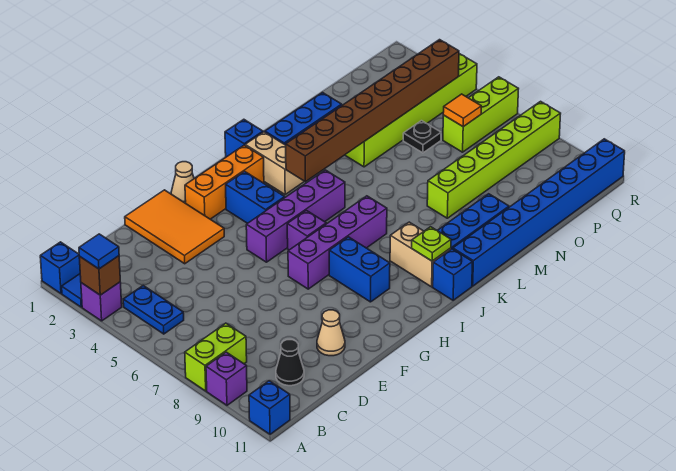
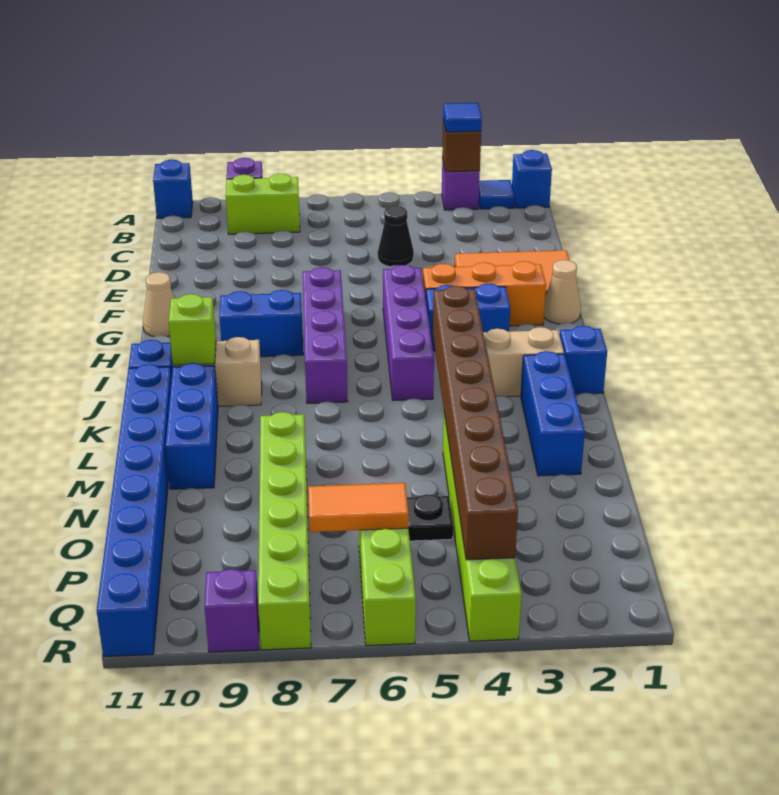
lime 1x2 brick [185,323,247,391] -> lime 1x2 brick turned to [226,174,300,234]
blue 1x2 plate [123,286,184,334] -> none
black 1x1 cone [276,340,304,386] -> black 1x1 cone moved to [378,206,414,267]
tan 1x1 cone [317,310,345,356] -> tan 1x1 cone moved to [143,272,174,337]
orange 1x3 brick [185,145,264,219] -> orange 1x3 brick turned to [423,261,546,326]
purple 1x1 brick [287,210,326,250] -> purple 1x1 brick moved to [204,569,259,652]
lime 1x1 plate [412,227,451,261] -> lime 1x1 brick [169,294,216,365]
orange 1x1 tile [443,94,481,127] -> orange 1x2 tile [308,483,409,532]

